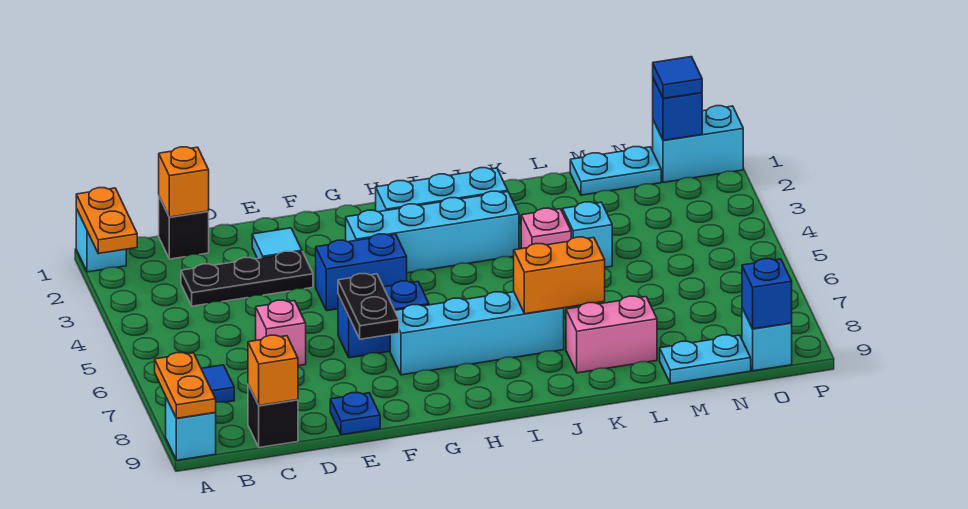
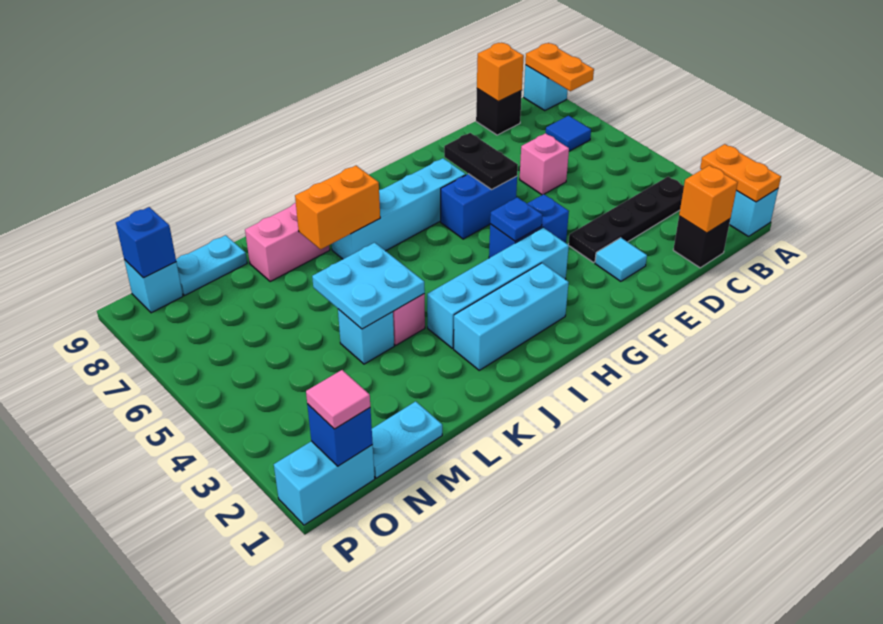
black 1x3 plate [181,251,313,306] -> black 1x4 plate [568,177,684,262]
blue 1x1 plate [330,393,380,435] -> blue 1x1 plate moved to [490,197,542,241]
none -> cyan 2x2 plate [312,243,425,329]
blue 1x1 tile [653,57,702,99] -> pink 1x1 tile [306,370,370,429]

